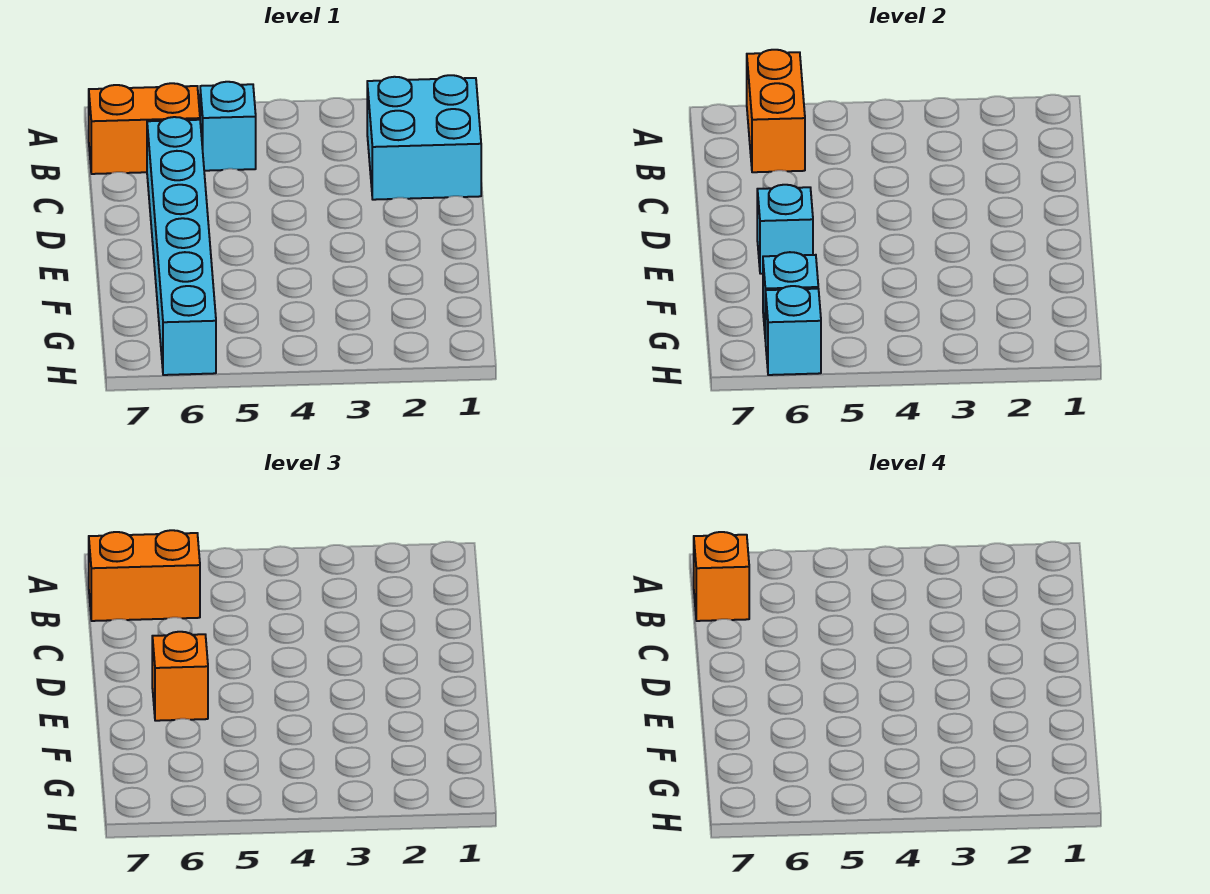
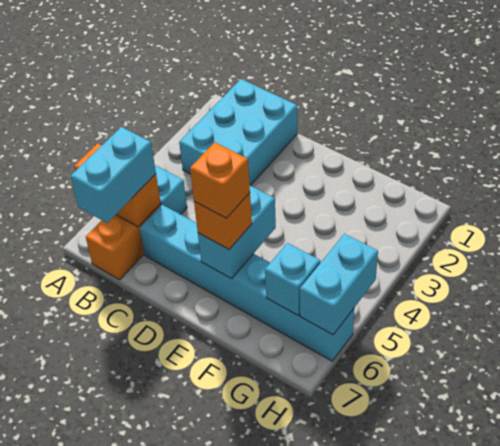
cyan 2x2 brick [367,75,481,200] -> cyan 2x3 brick [179,79,297,186]
orange 1x2 brick [89,530,200,621] -> cyan 1x2 brick [71,127,156,223]
orange 1x1 brick [694,532,749,621] -> orange 1x1 brick moved to [190,142,250,218]
cyan 1x1 brick [757,185,813,274] -> cyan 1x2 brick [198,186,276,279]
cyan 1x1 brick [766,286,821,375] -> cyan 1x2 brick [300,234,378,335]

